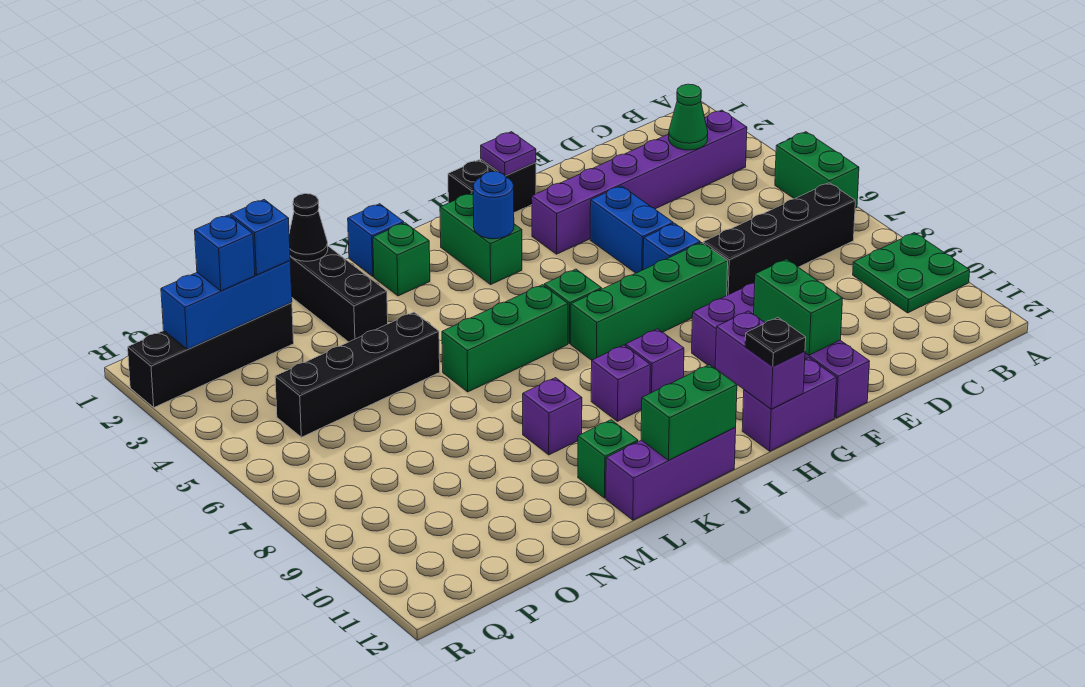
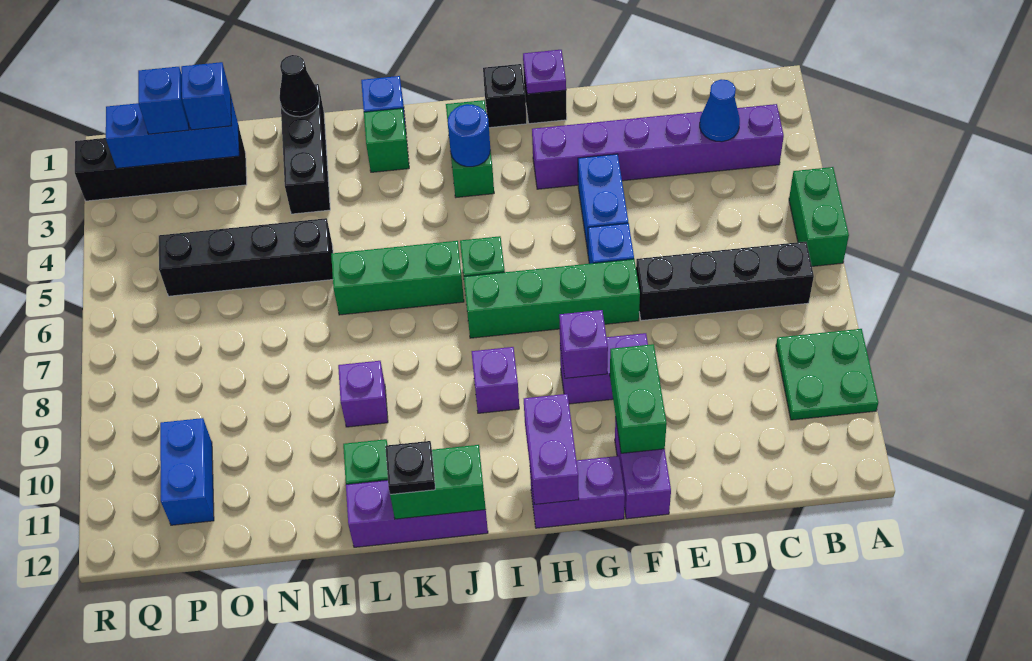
green 1x1 cone [669,84,708,150] -> blue 1x1 cone [700,79,740,142]
black 1x1 plate [745,317,806,367] -> black 1x1 plate moved to [385,441,435,494]
purple 1x1 brick [591,345,650,421] -> purple 1x1 brick moved to [559,310,608,378]
none -> blue 1x2 brick [160,418,214,525]

